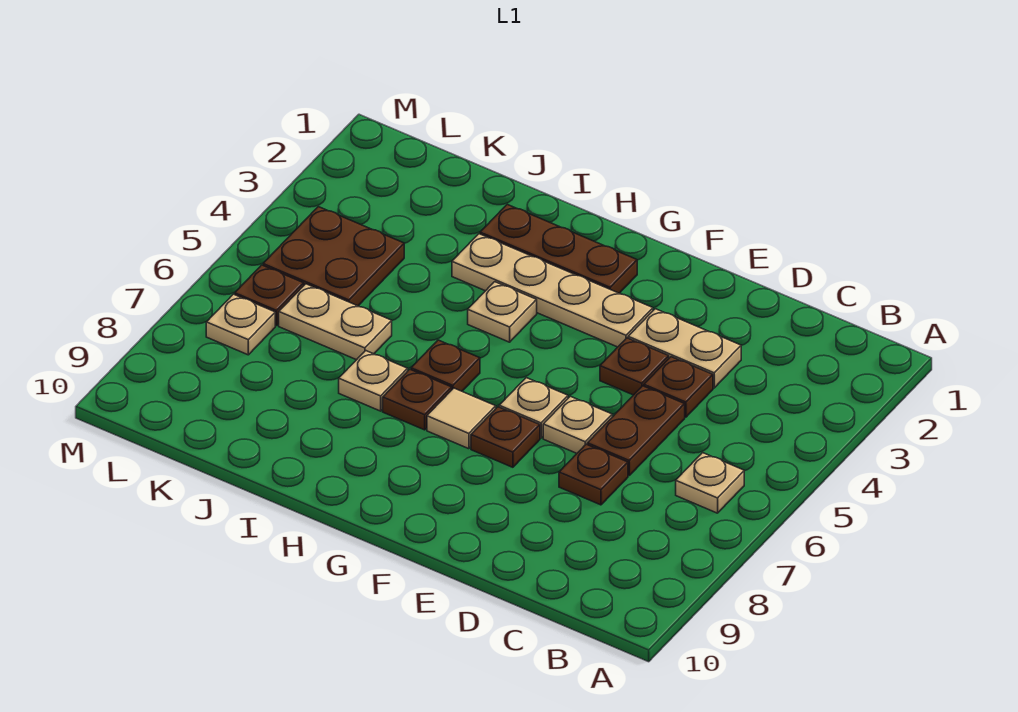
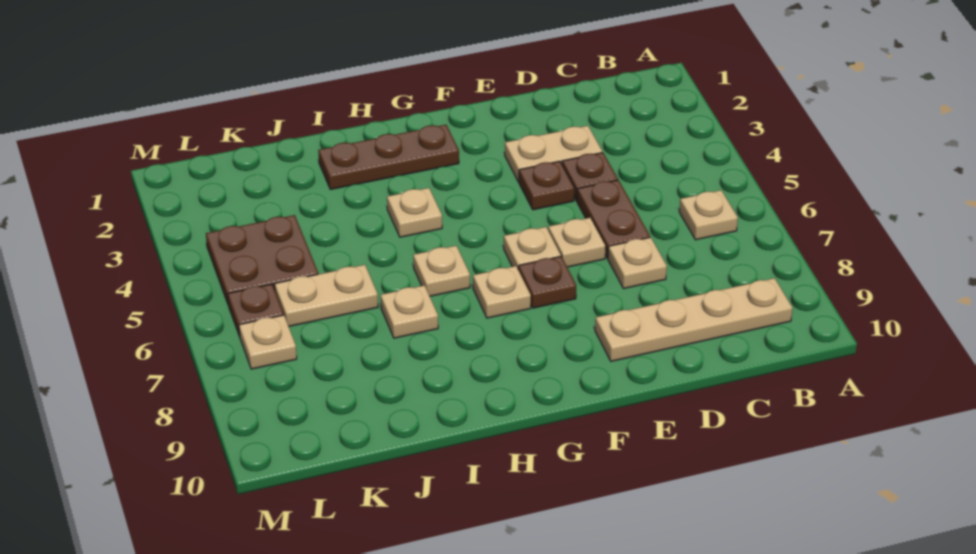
brown 1x1 plate [559,444,628,505] -> tan 1x1 plate [608,237,667,289]
tan 1x4 plate [452,234,653,347] -> tan 1x4 plate moved to [595,278,792,361]
tan 1x1 tile [427,388,496,449] -> tan 1x1 plate [473,266,531,318]
brown 1x1 plate [411,340,480,391] -> tan 1x1 plate [413,246,470,296]
brown 1x1 plate [383,369,452,430] -> none

